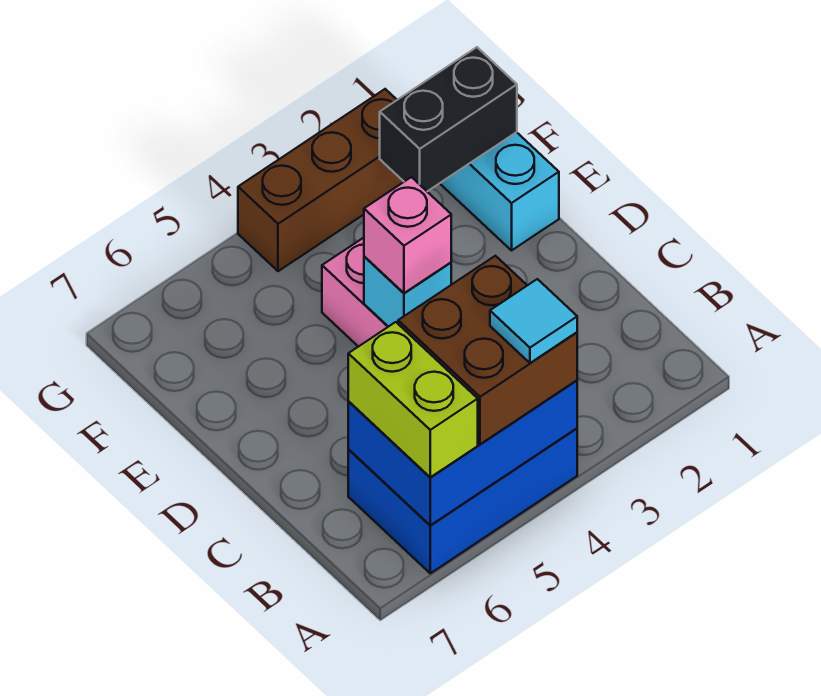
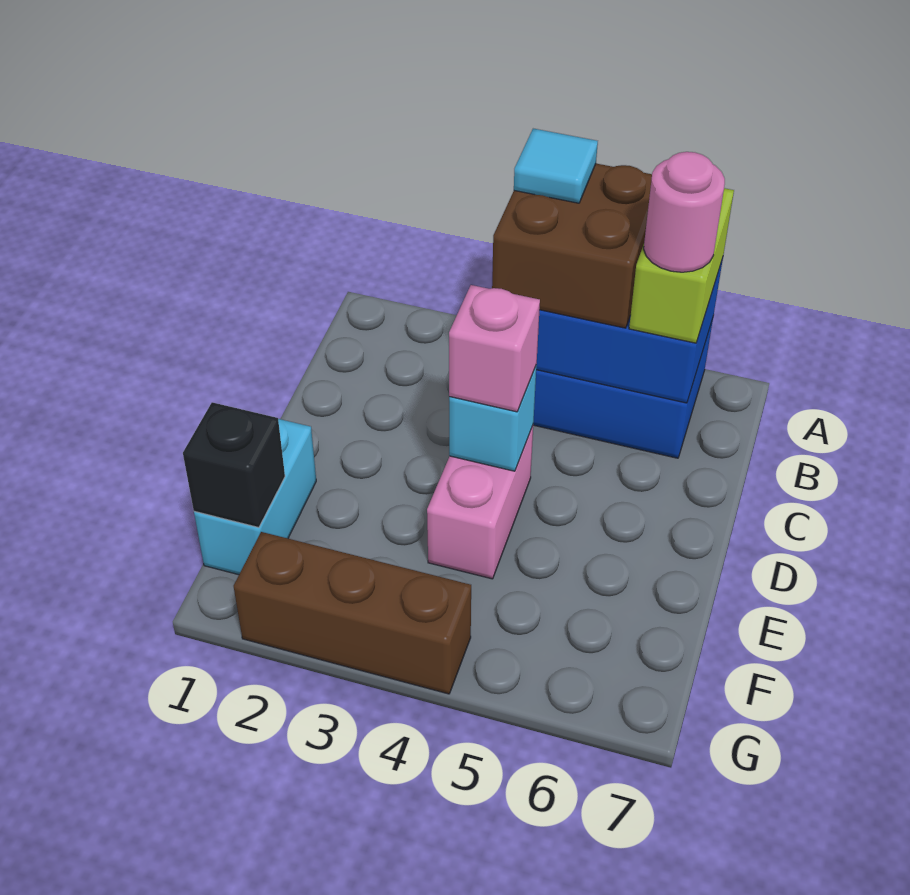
none -> pink 1x1 round brick [644,152,725,272]
black 1x2 brick [380,47,517,191] -> black 1x1 brick [183,402,285,528]

